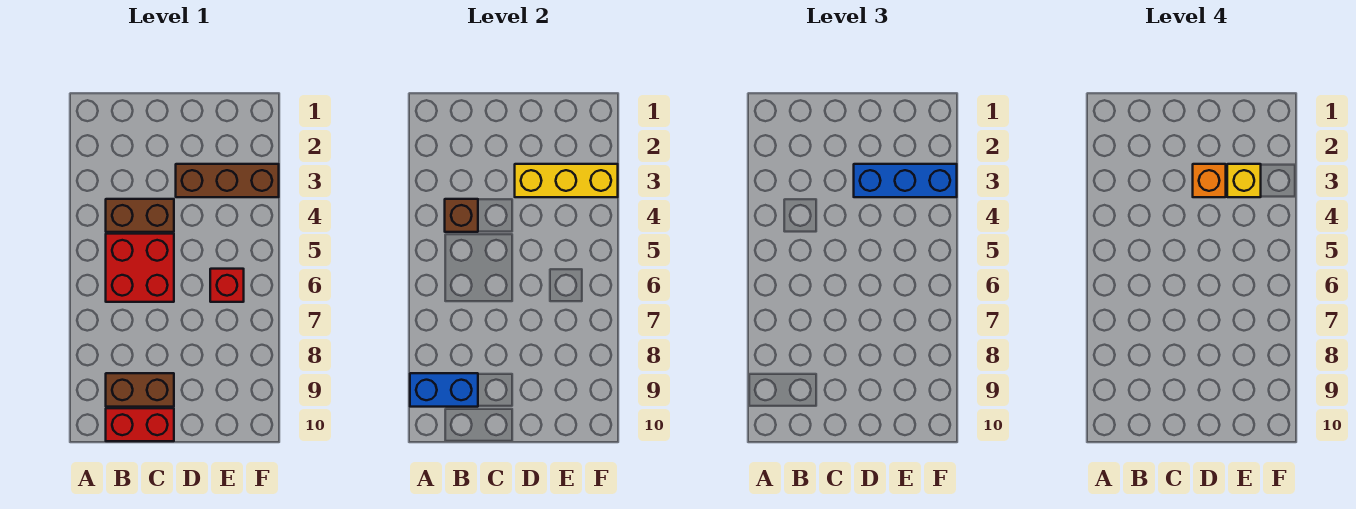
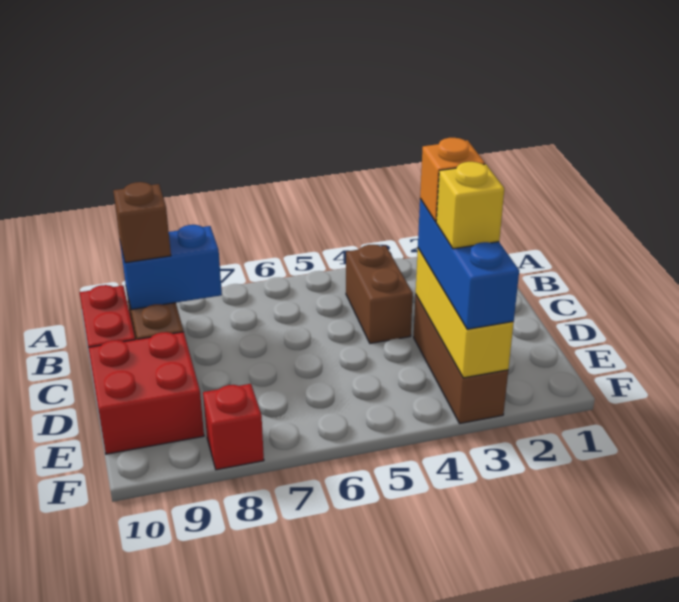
blue 1x2 brick [410,373,478,407] -> blue 1x2 brick turned to [120,225,222,310]
brown 1x1 brick [445,199,478,232] -> brown 1x1 brick moved to [113,182,171,263]
red 2x2 brick [106,234,174,302] -> red 2x2 brick moved to [88,332,204,454]
red 1x1 brick [210,269,244,302] -> red 1x1 brick moved to [203,384,264,470]

